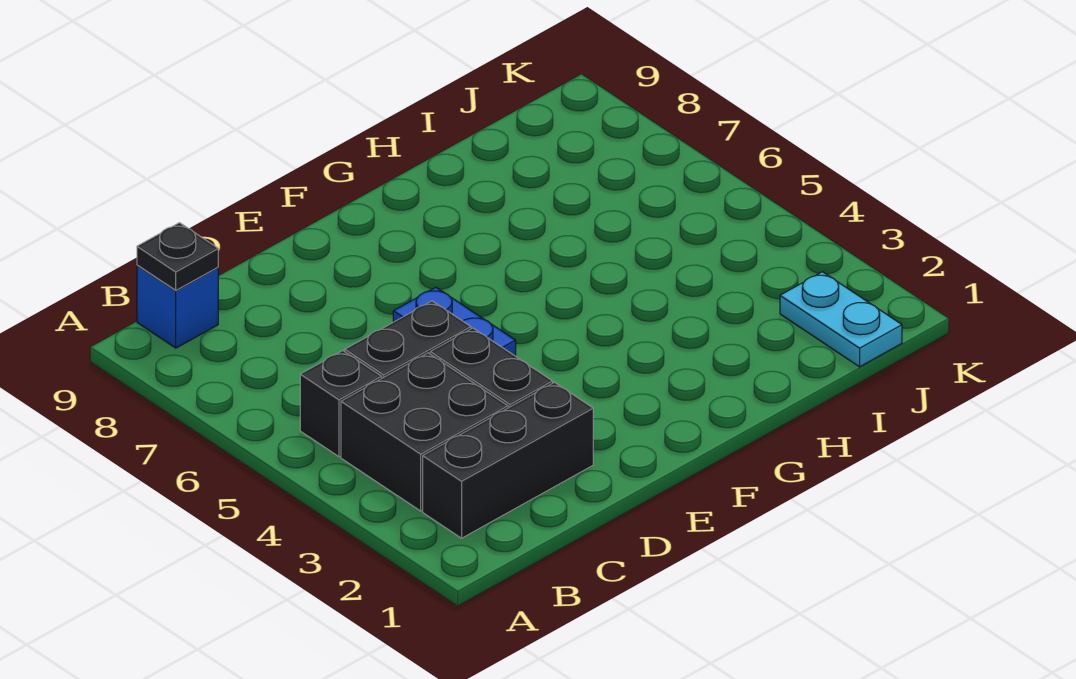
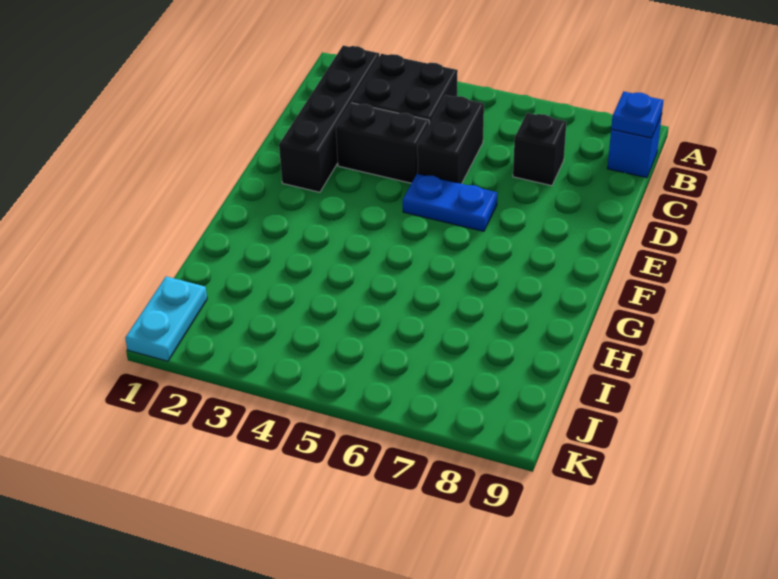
black 1x3 brick [423,382,593,538] -> black 1x4 brick [279,46,379,192]
black 1x1 brick [300,351,382,457] -> black 1x1 brick moved to [513,113,566,186]
black 1x1 plate [137,223,218,290] -> blue 1x1 plate [611,91,663,138]
cyan 1x2 plate [780,272,902,367] -> cyan 1x2 plate turned to [125,276,207,361]

